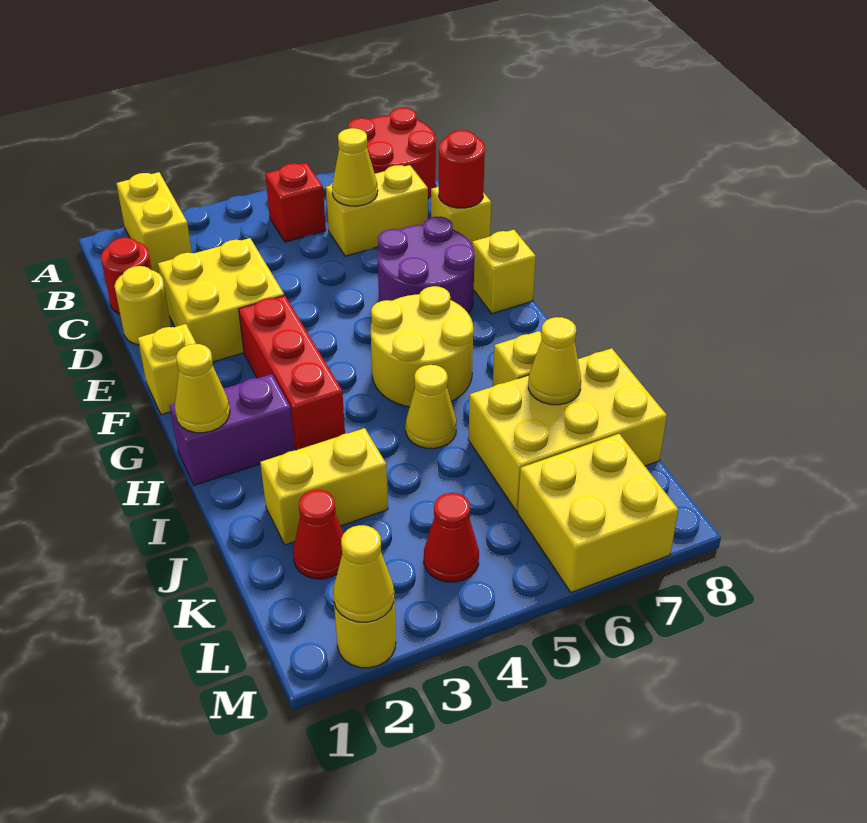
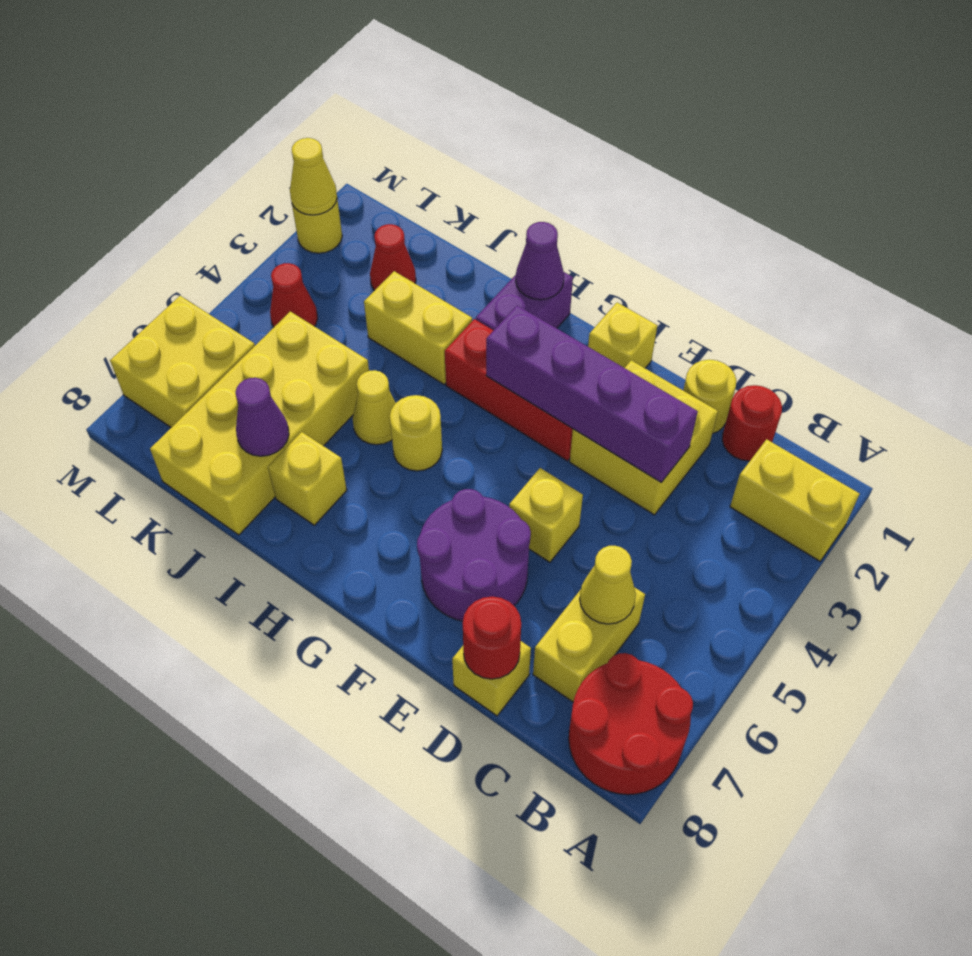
red 1x1 brick [265,163,326,242] -> none
none -> purple 1x4 brick [486,305,698,482]
yellow 1x1 brick [472,230,536,314] -> yellow 1x1 brick moved to [509,468,583,562]
yellow 2x2 round brick [371,286,473,407] -> yellow 1x1 round brick [390,395,442,471]
yellow 1x1 cone [175,344,230,433] -> purple 1x1 cone [516,222,564,300]
yellow 1x2 brick [260,428,388,545] -> yellow 1x2 brick turned to [364,271,472,384]
yellow 2x3 brick [468,348,667,512] -> yellow 2x4 brick [150,311,369,535]
yellow 1x1 cone [528,317,581,405] -> purple 1x1 cone [236,378,289,456]

